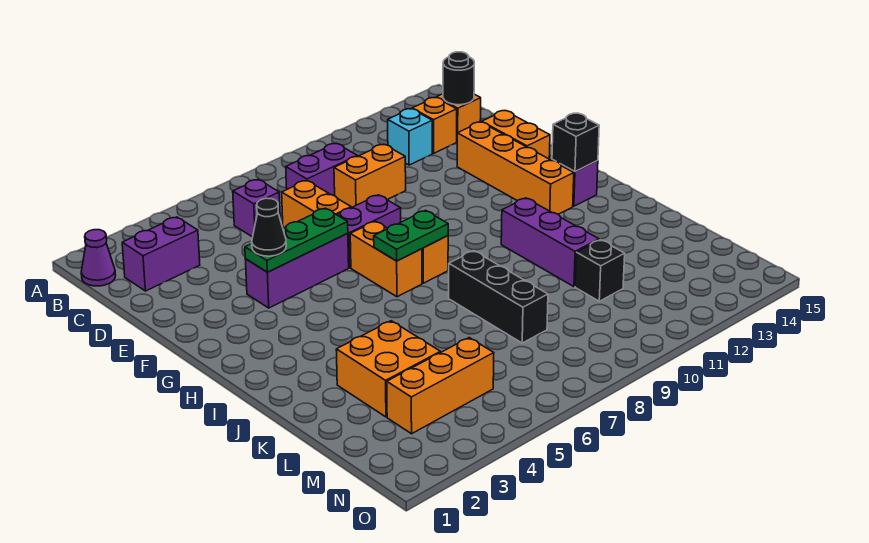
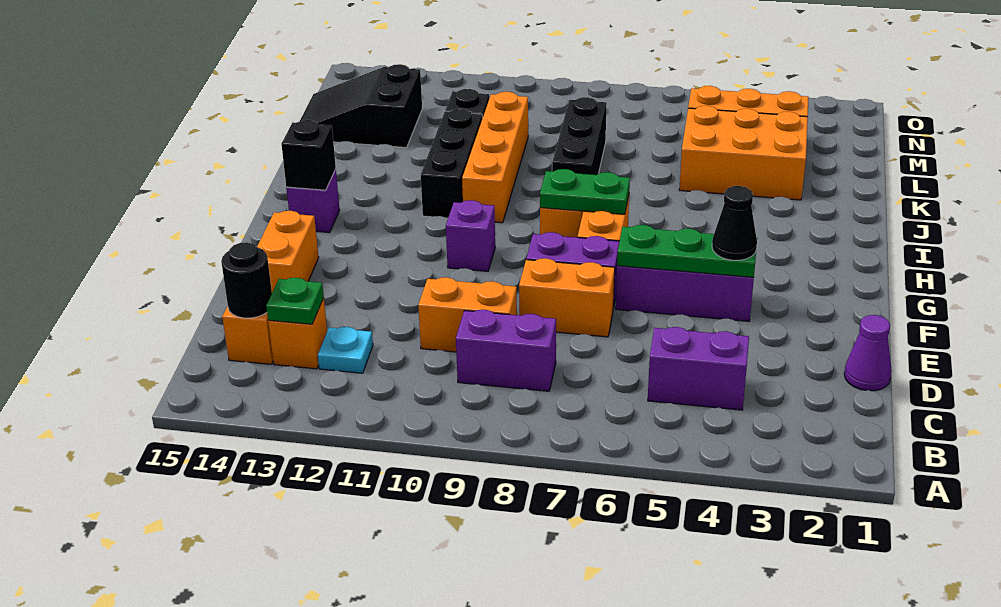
purple 1x1 cone [81,230,116,286] -> purple 1x1 cone moved to [844,315,892,391]
purple 1x2 brick [122,217,200,291] -> purple 1x2 brick moved to [648,327,749,410]
purple 1x1 brick [233,179,280,237] -> purple 1x1 brick moved to [446,200,495,271]
cyan 1x1 brick [388,109,432,165] -> cyan 1x1 plate [318,327,373,373]
none -> green 1x1 plate [266,278,324,324]
orange 1x2 brick [282,180,351,228] -> orange 1x2 brick turned to [519,258,615,337]
orange 1x4 brick [457,122,574,214] -> orange 1x4 brick moved to [462,92,528,223]
purple 1x3 brick [501,198,599,287] -> black 1x3 brick [421,109,482,218]
orange 2x2 brick [336,321,440,417] -> orange 2x3 brick [679,106,808,200]
none -> black 2x3 slope [300,64,422,148]

